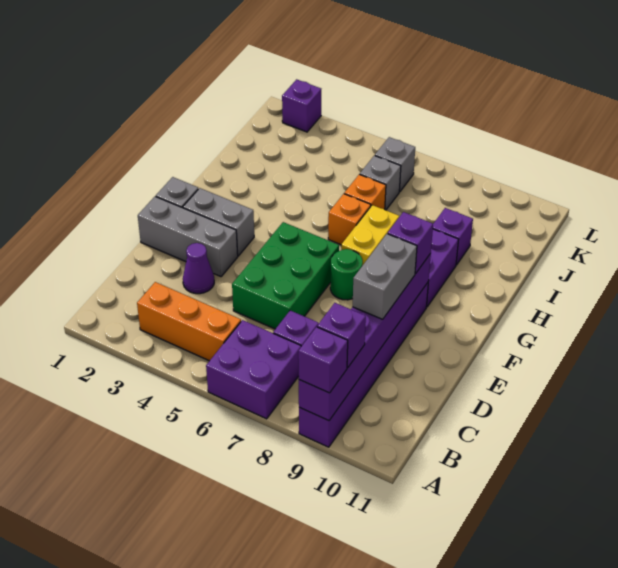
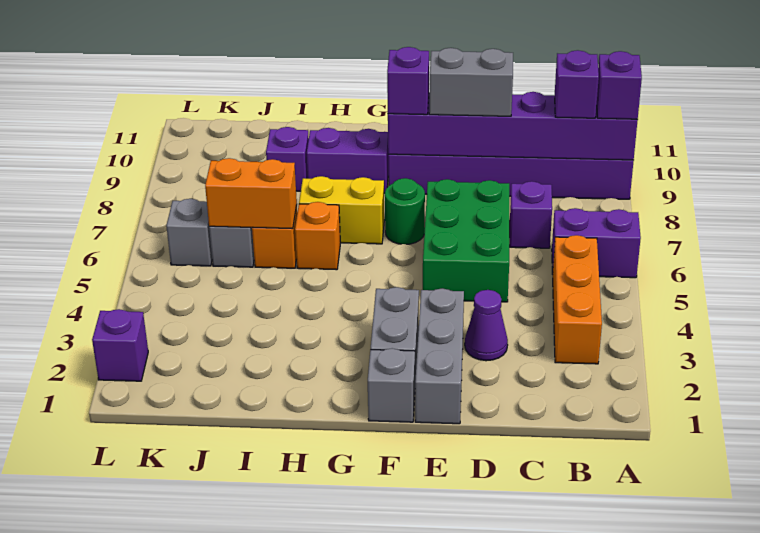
purple 2x2 brick [206,320,301,419] -> purple 1x2 brick [552,208,641,278]
green 2x3 brick [232,222,339,329] -> green 2x3 brick turned to [423,179,509,302]
none -> orange 1x2 brick [205,158,297,229]

